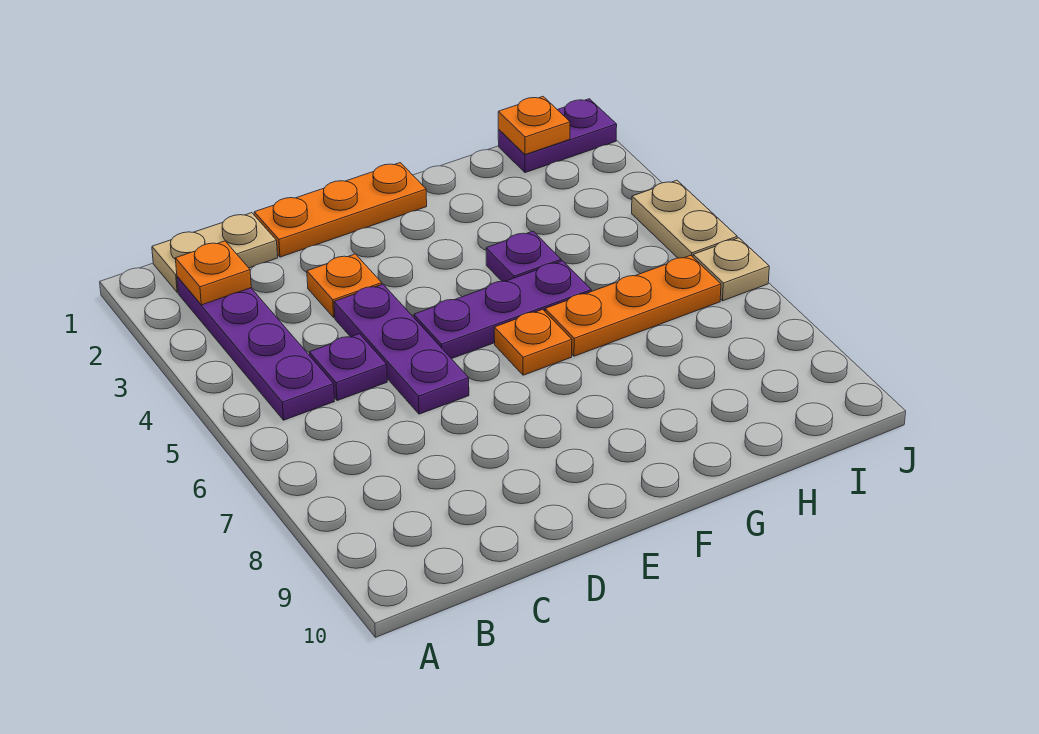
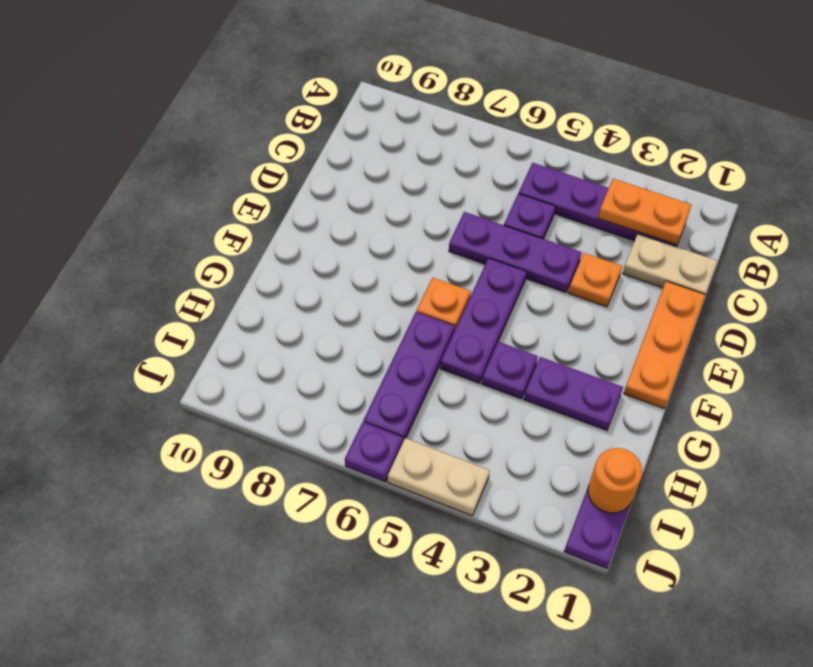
tan 1x2 plate [152,213,278,292] -> tan 1x2 plate turned to [623,234,717,294]
orange 1x1 plate [175,241,251,305] -> orange 1x2 plate [598,179,692,245]
none -> purple 1x2 plate [524,357,623,430]
orange 1x3 plate [545,255,721,356] -> purple 1x3 plate [364,312,455,441]
orange 1x1 plate [498,97,570,155] -> orange 1x1 round brick [588,448,642,513]
tan 1x1 plate [693,238,769,301] -> purple 1x1 plate [345,422,403,482]

